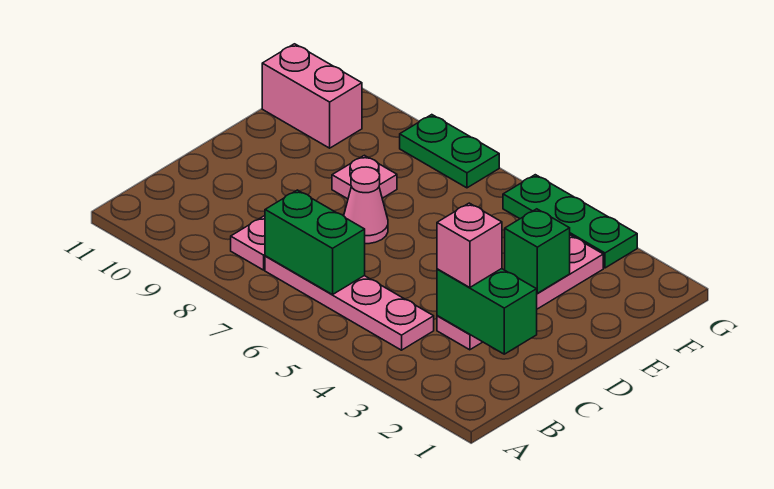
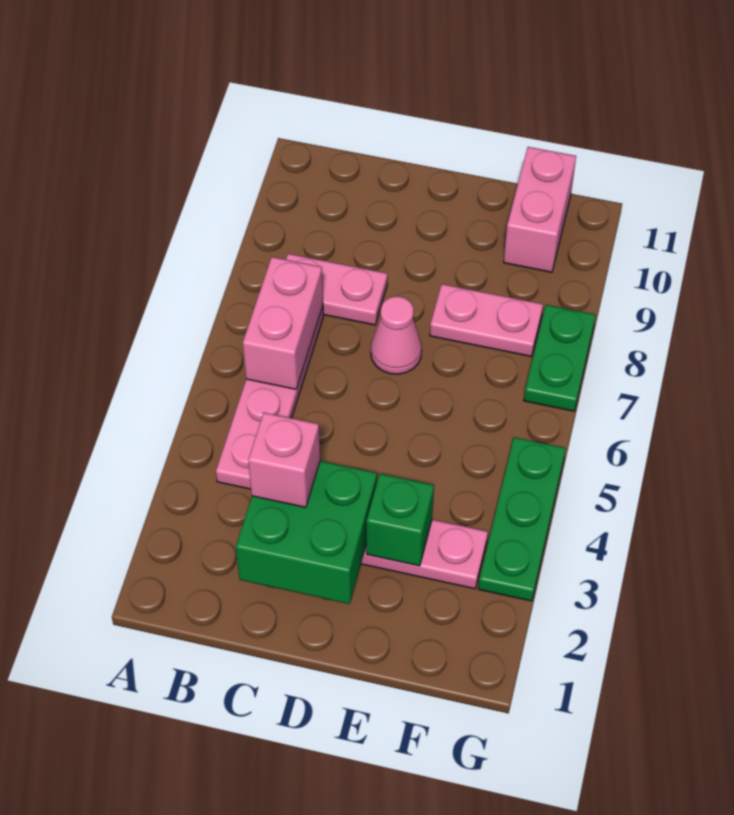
green 1x2 brick [265,190,365,295] -> pink 1x2 brick [243,257,323,389]
green 1x2 brick [437,269,537,354] -> green 2x2 brick [236,461,377,604]
pink 1x1 plate [332,155,397,199] -> pink 1x2 plate [430,284,543,356]

